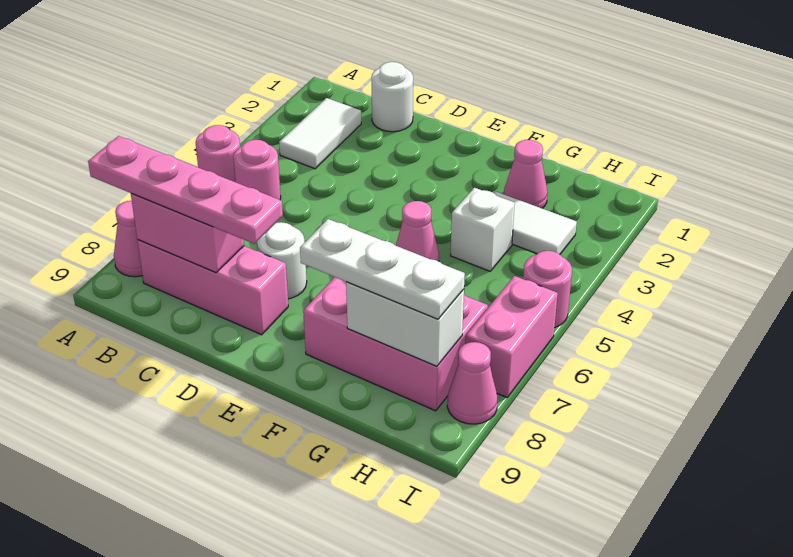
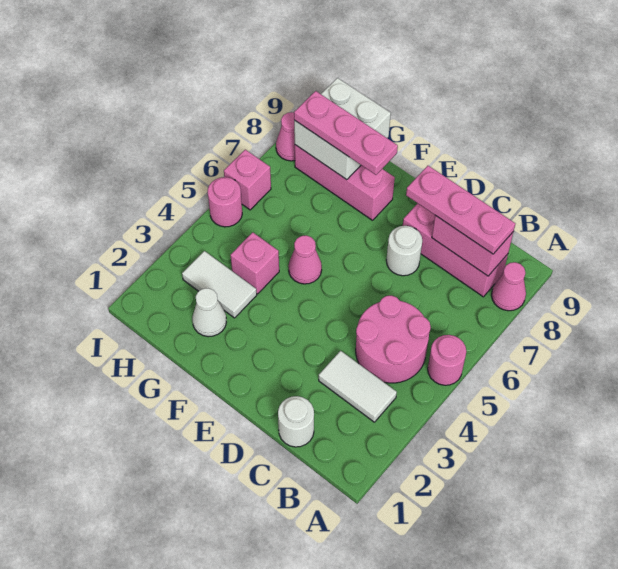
pink 1x4 plate [88,136,283,244] -> pink 1x3 plate [406,166,516,254]
white 1x2 tile [279,98,361,169] -> white 1x2 tile turned to [319,351,397,422]
pink 1x1 round brick [233,140,281,200] -> pink 2x2 round brick [356,296,431,383]
pink 2x3 brick [303,277,488,411] -> pink 1x3 brick [295,145,395,220]
white 1x3 plate [300,219,465,319] -> pink 1x3 plate [294,91,398,175]
pink 1x1 cone [504,140,547,208] -> white 1x1 cone [192,288,226,337]
white 1x1 brick [451,188,515,271] -> pink 1x1 brick [231,232,279,294]
white 1x2 brick [346,282,464,366] -> white 2x2 brick [294,78,391,180]
pink 1x2 brick [465,276,558,397] -> pink 1x1 brick [224,150,271,210]

